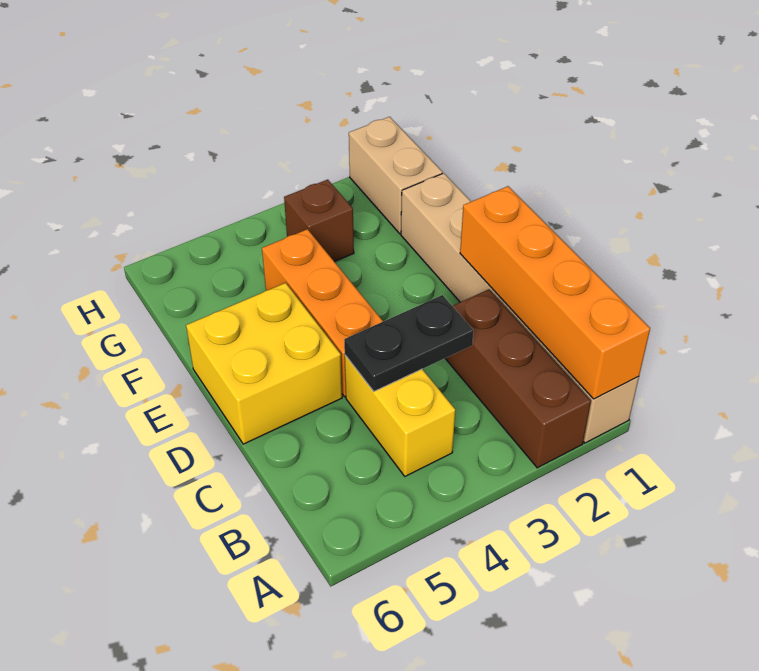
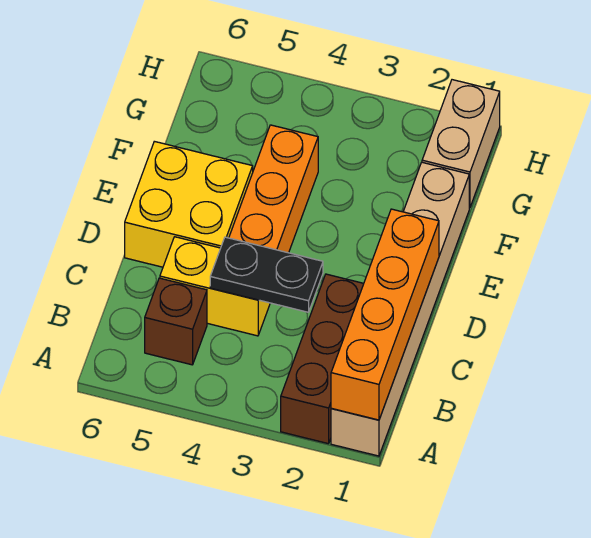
yellow 1x2 brick [345,355,455,476] -> yellow 1x2 brick turned to [160,237,270,336]
brown 1x1 brick [284,180,354,262] -> brown 1x1 brick moved to [145,278,207,365]

